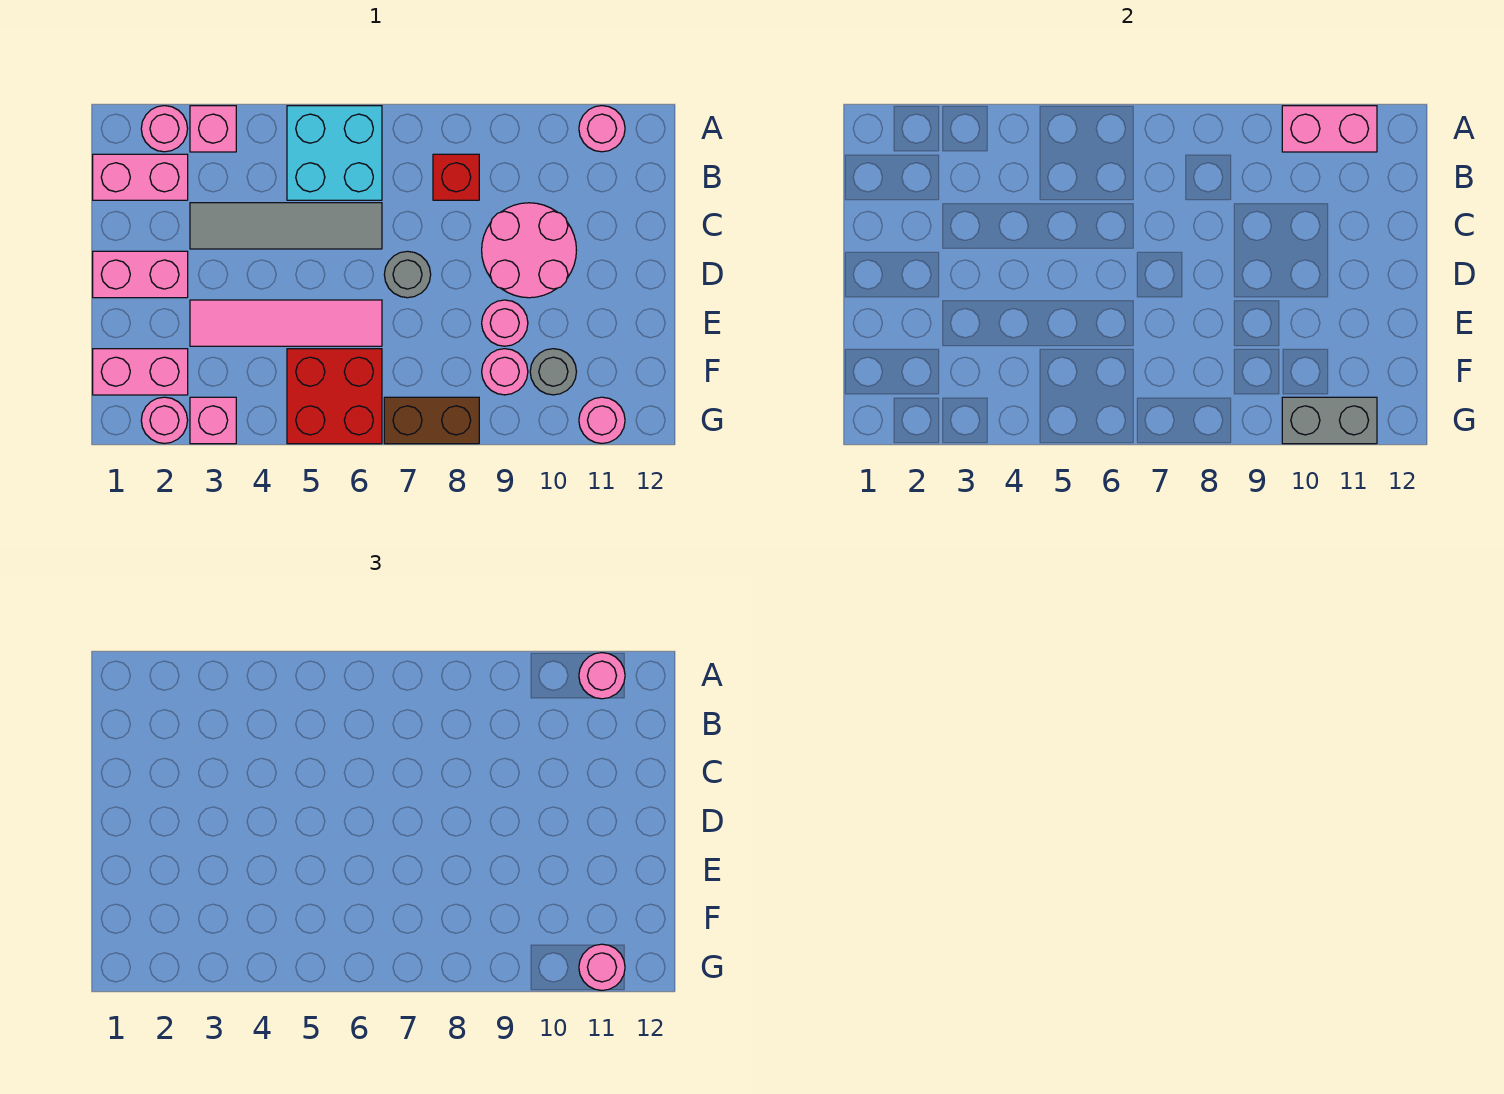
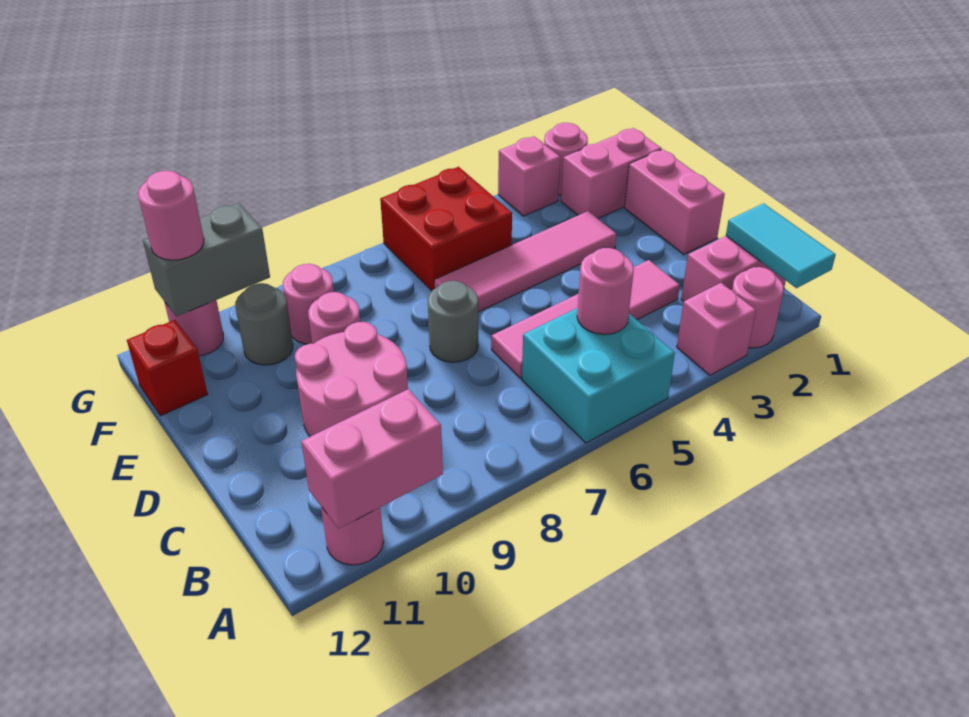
none -> cyan 1x2 tile [726,203,836,288]
pink 1x1 round brick [579,653,625,699] -> pink 1x1 round brick moved to [577,248,634,335]
red 1x1 brick [433,154,479,200] -> red 1x1 brick moved to [127,320,208,416]
grey 1x4 tile [190,203,382,249] -> pink 1x4 tile [491,260,680,378]
pink 1x2 brick [93,251,188,298] -> pink 1x2 brick turned to [625,149,725,254]
brown 1x2 brick [384,397,479,444] -> none

